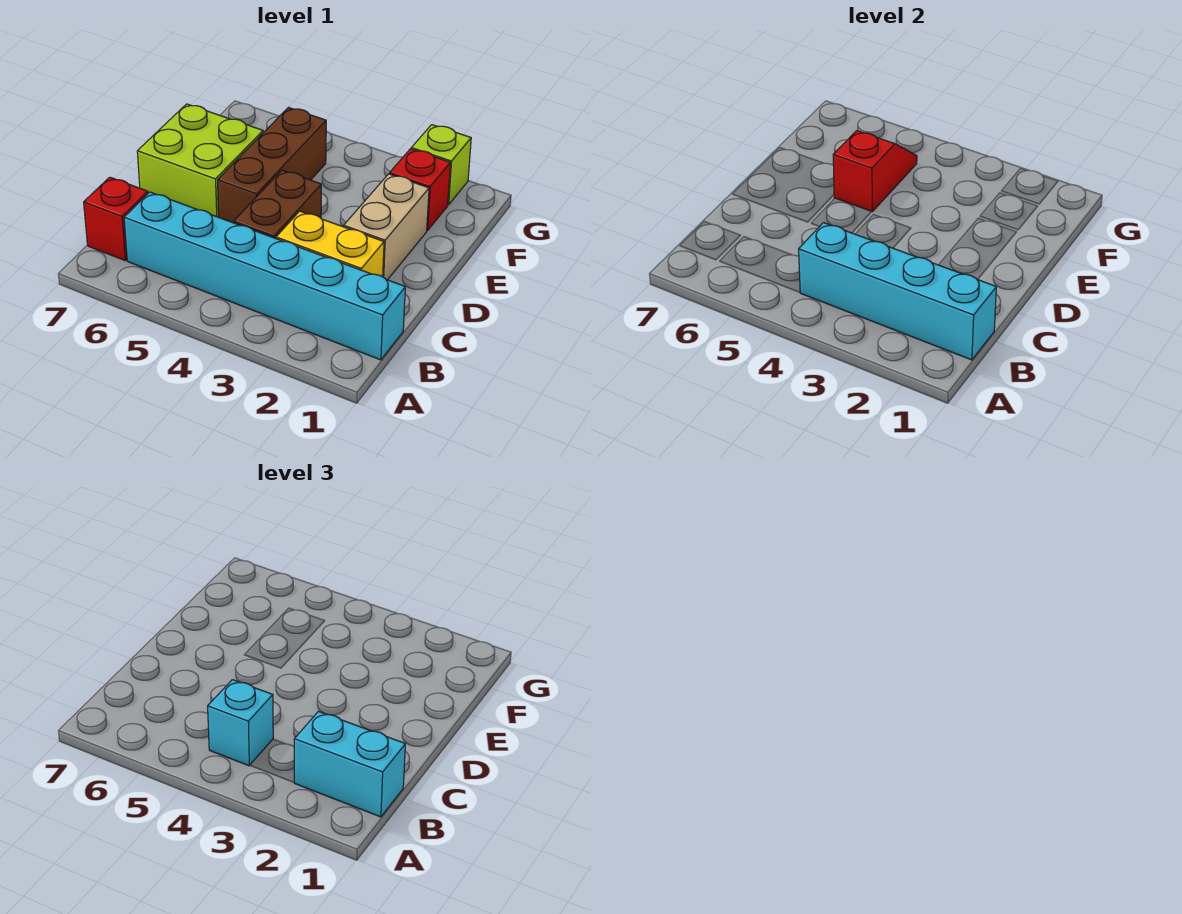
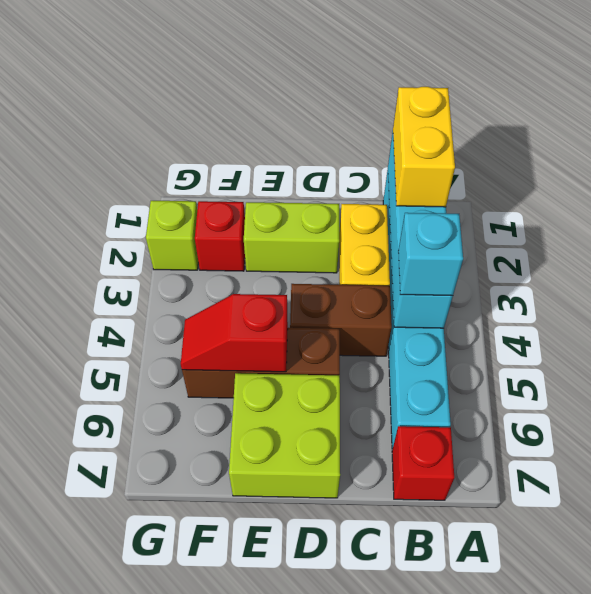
cyan 1x2 brick [294,711,405,817] -> yellow 1x2 brick [393,87,455,207]
tan 1x2 brick [344,174,429,280] -> lime 1x2 brick [244,202,339,273]

